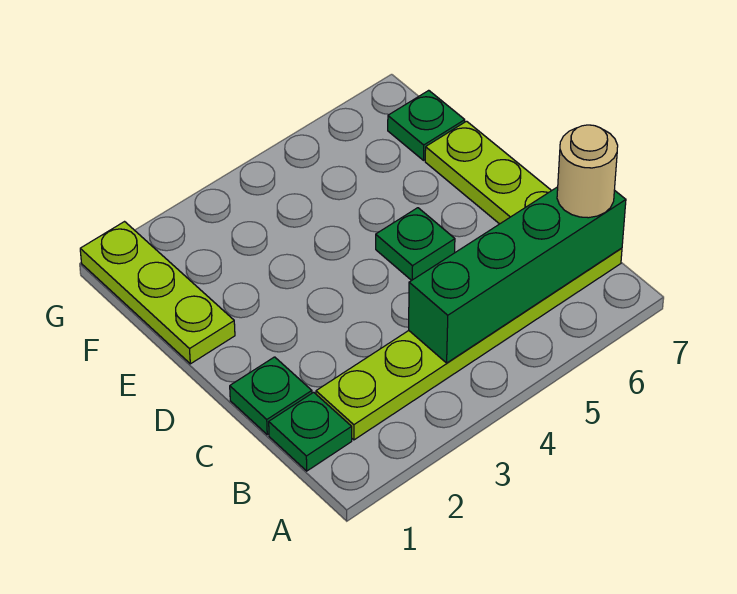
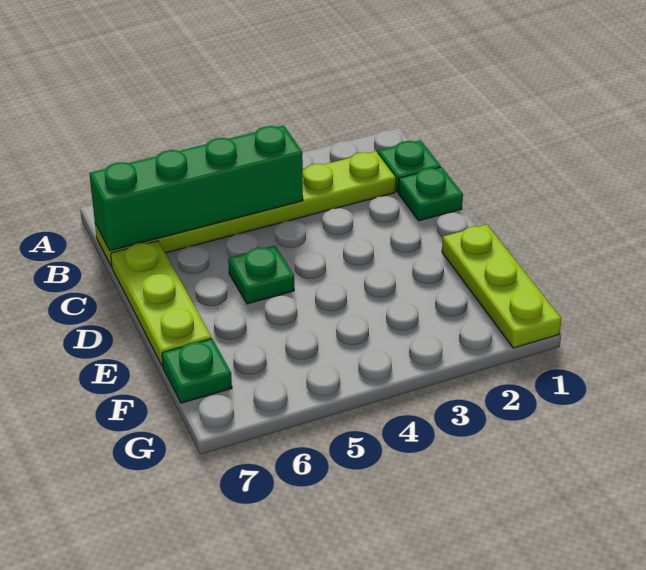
tan 1x1 round brick [557,125,618,218] -> none

